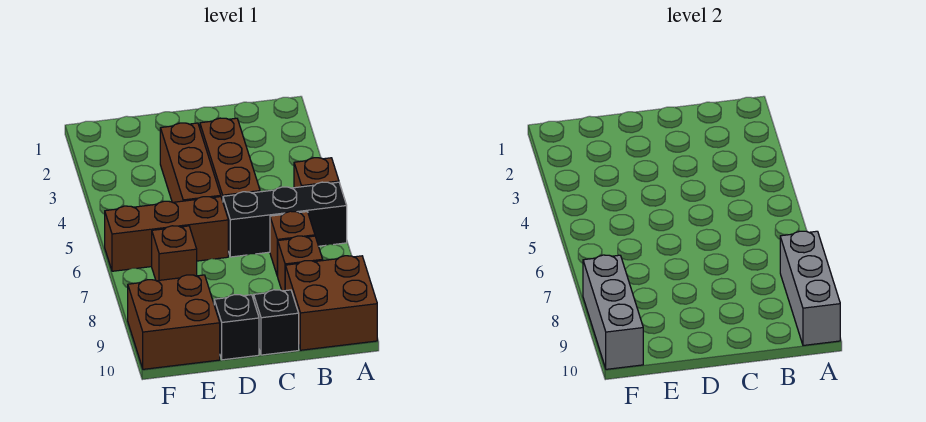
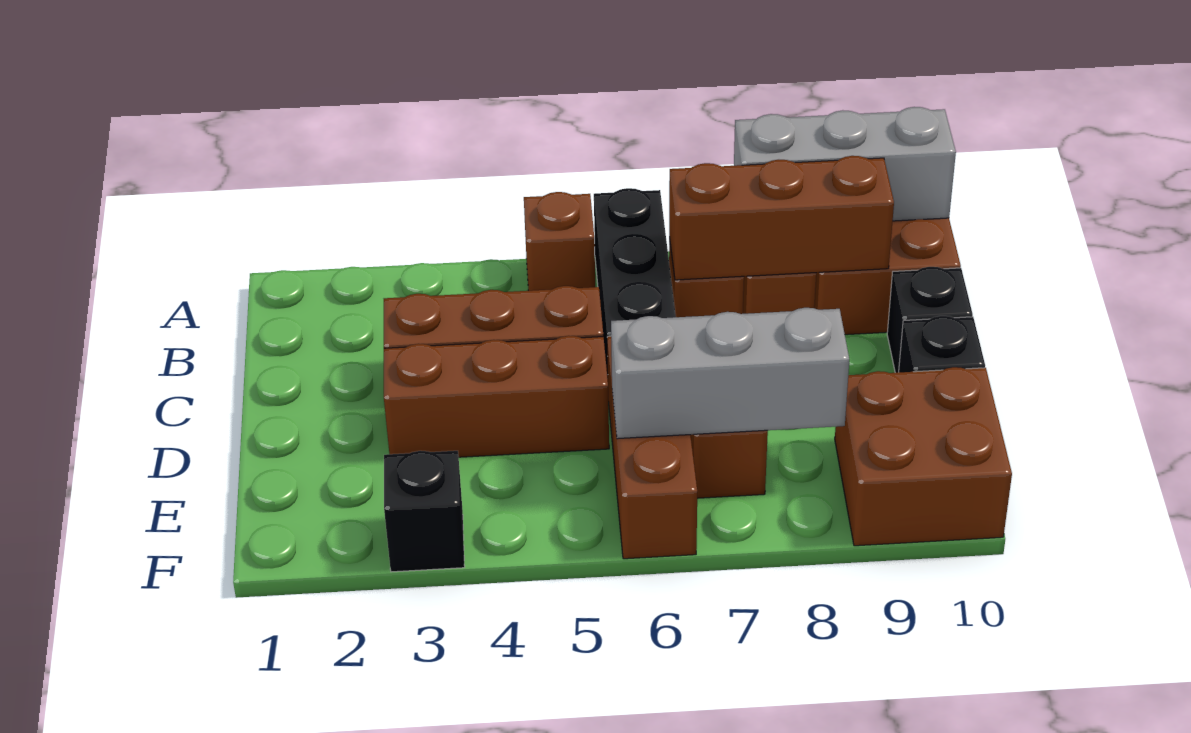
none -> brown 1x3 brick [669,156,894,280]
none -> black 1x1 brick [384,451,465,572]
grey 1x3 brick [583,255,643,369] -> grey 1x3 brick moved to [611,308,849,439]

